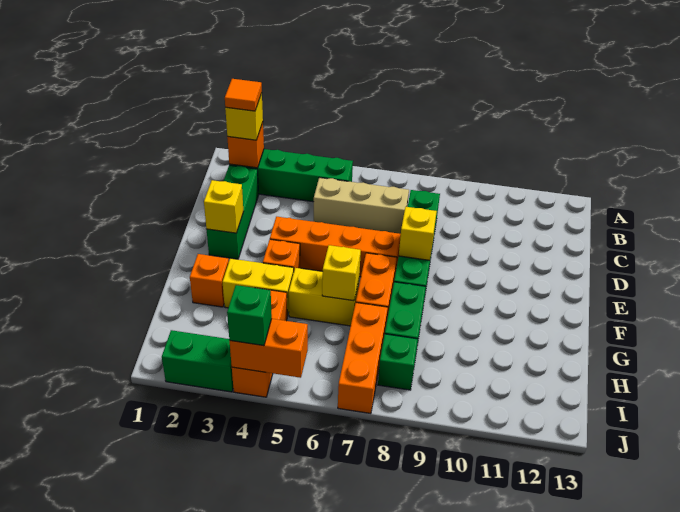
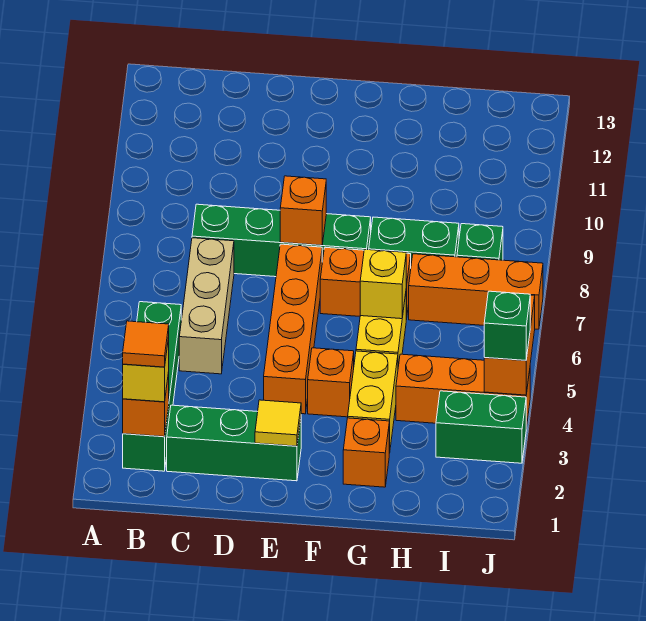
yellow 1x1 brick [204,180,244,233] -> yellow 1x1 tile [255,400,301,446]
yellow 1x1 brick [399,207,437,260] -> orange 1x1 brick [280,176,326,245]
green 1x2 brick [162,330,233,392] -> green 1x2 brick turned to [436,391,526,463]

